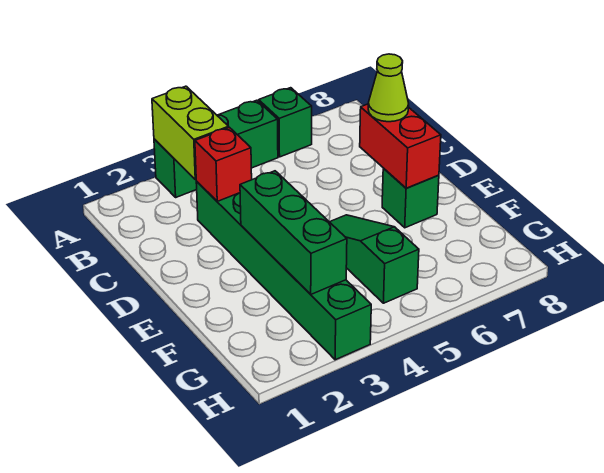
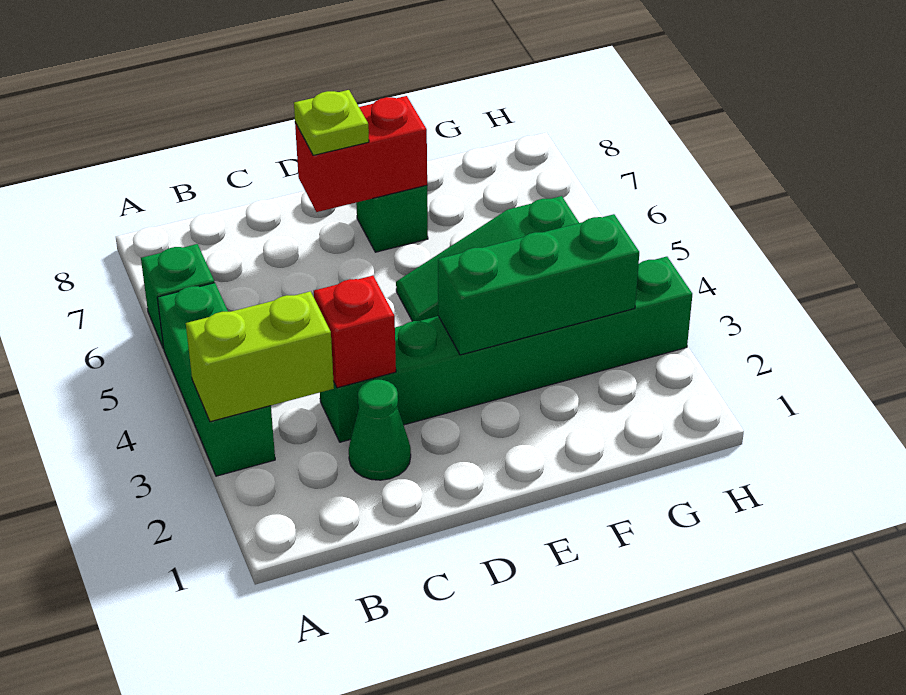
none -> green 1x1 cone [349,380,411,480]
lime 1x1 cone [368,54,409,122] -> lime 1x1 plate [294,90,369,155]

